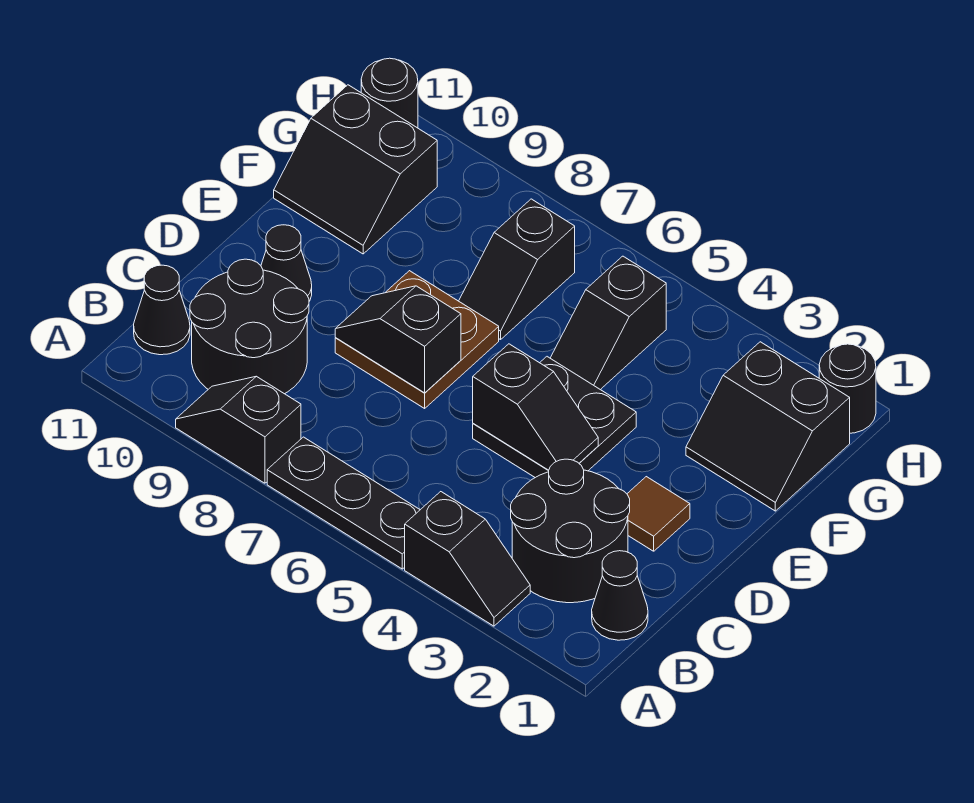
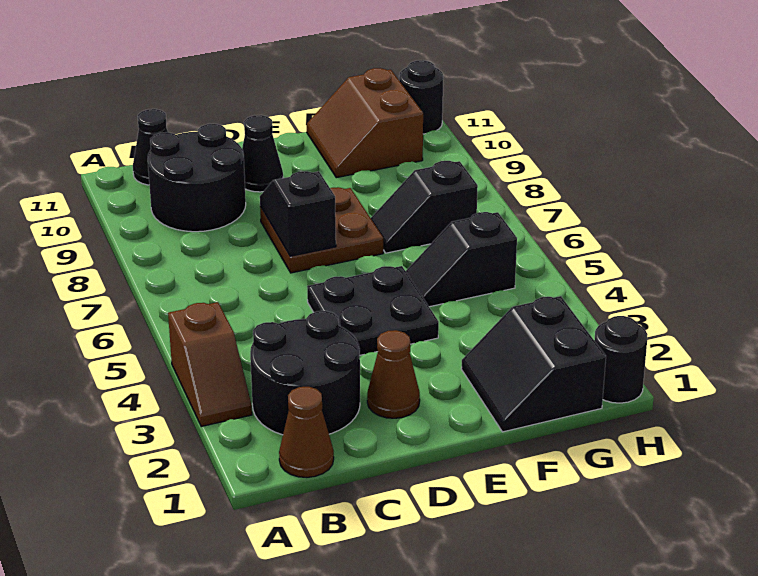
black 1x2 slope [405,492,530,626] -> brown 1x2 slope [168,302,252,427]
black 1x3 plate [267,437,420,569] -> none
black 1x2 slope [176,376,301,483] -> none
black 1x1 cone [592,551,648,640] -> brown 1x1 cone [279,387,334,477]
brown 1x1 tile [627,477,690,551] -> brown 1x1 cone [367,330,420,418]
black 1x2 slope [473,344,598,470] -> none
black 2x2 slope [274,85,437,254] -> brown 2x2 slope [307,68,423,178]

